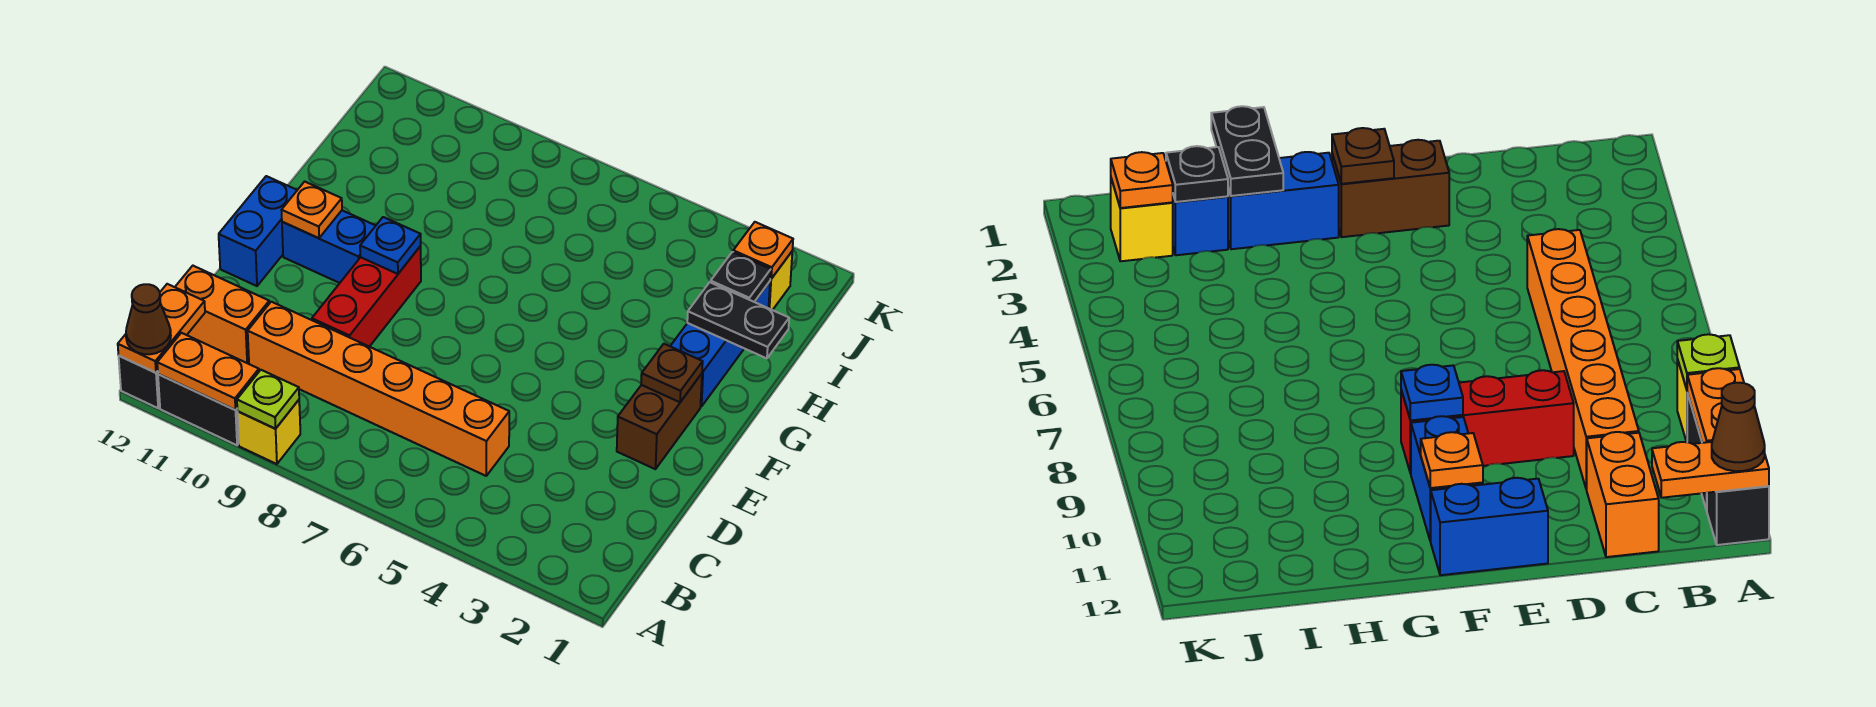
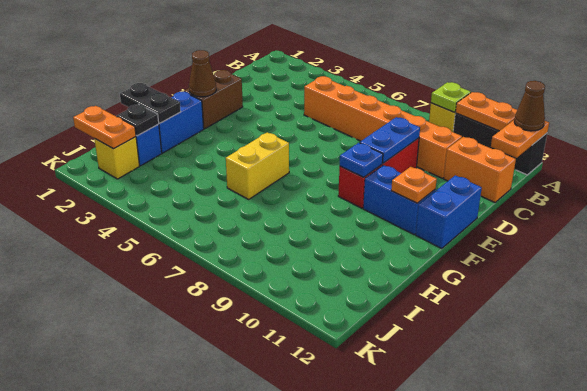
none -> blue 1x2 plate [360,117,420,163]
brown 1x1 plate [641,344,703,402] -> brown 1x1 cone [189,50,216,97]
none -> yellow 1x2 brick [226,132,289,199]
orange 1x1 plate [733,222,793,279] -> orange 1x2 plate [73,106,136,149]

